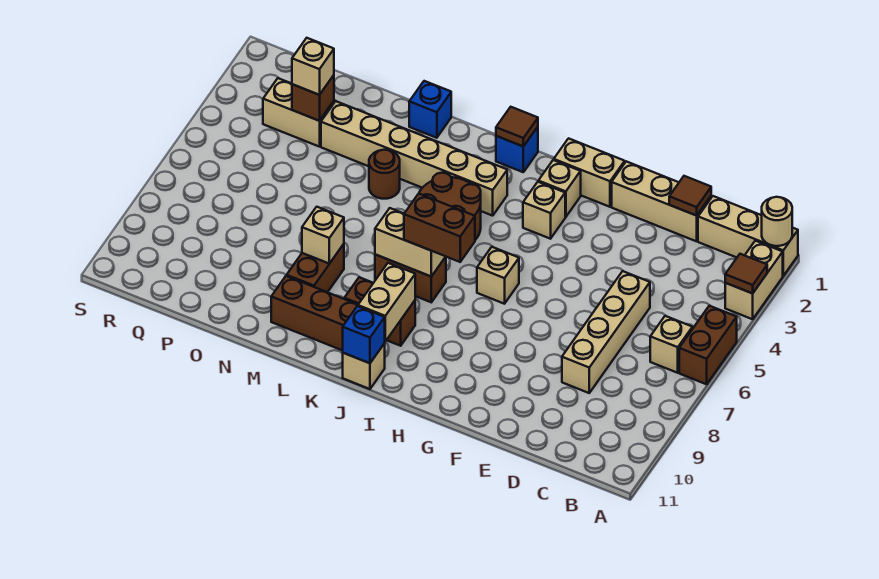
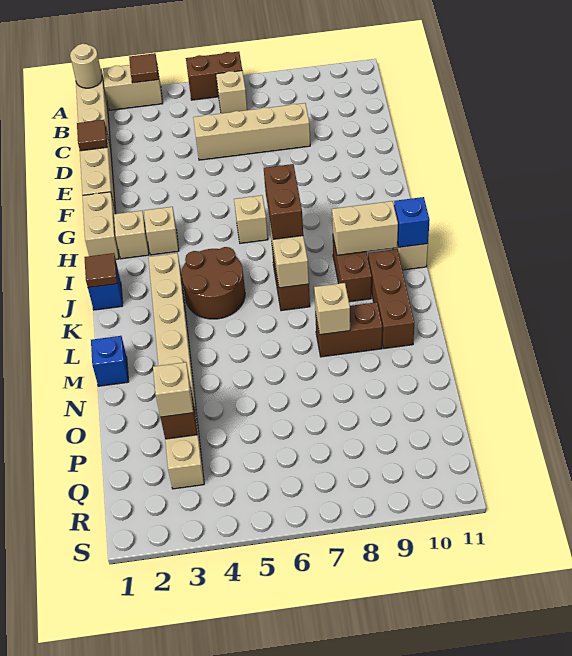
brown 1x1 round brick [369,150,400,199] -> none

